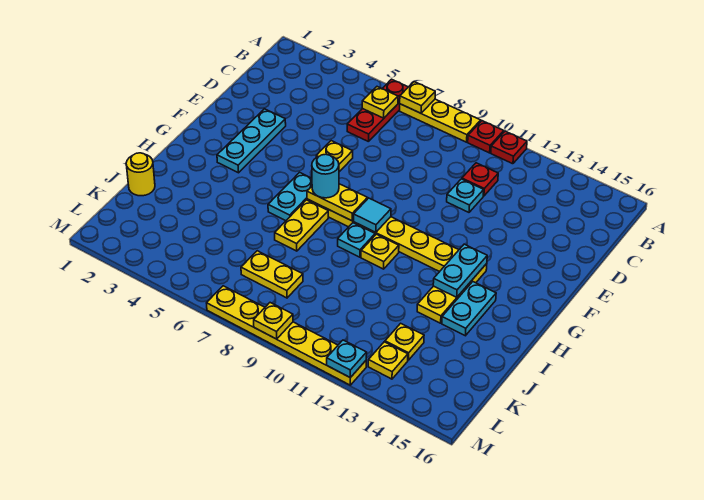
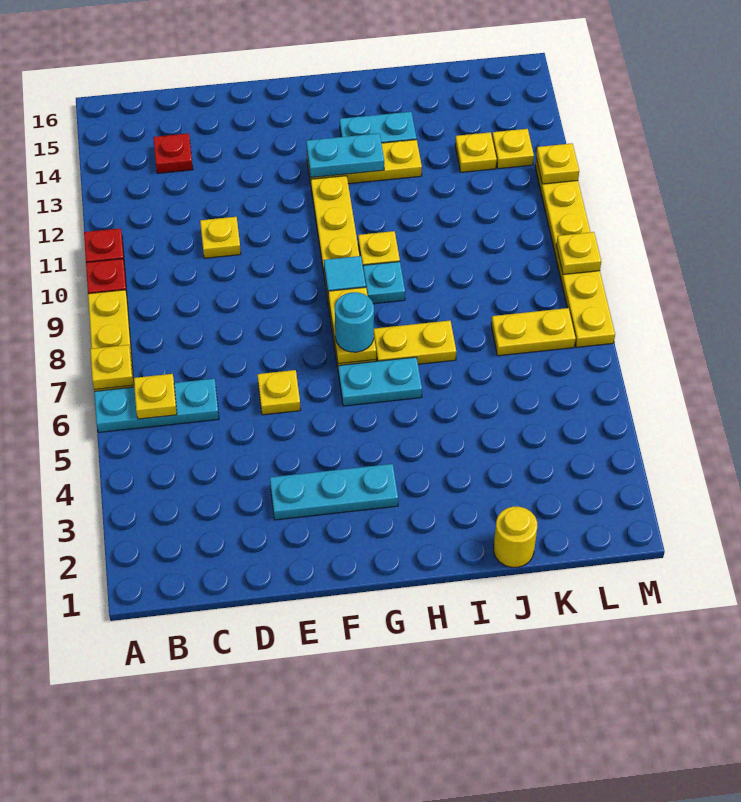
red 1x3 plate [347,79,408,142] -> cyan 1x3 plate [94,379,219,432]
red 1x1 plate [462,163,498,196] -> red 1x1 plate moved to [153,133,193,173]
cyan 1x1 plate [447,179,484,212] -> yellow 1x1 plate [200,217,241,258]
yellow 1x2 plate [241,251,303,298] -> yellow 1x2 plate turned to [491,308,576,356]
cyan 1x1 plate [327,340,367,378] -> yellow 1x1 plate [536,143,579,184]

